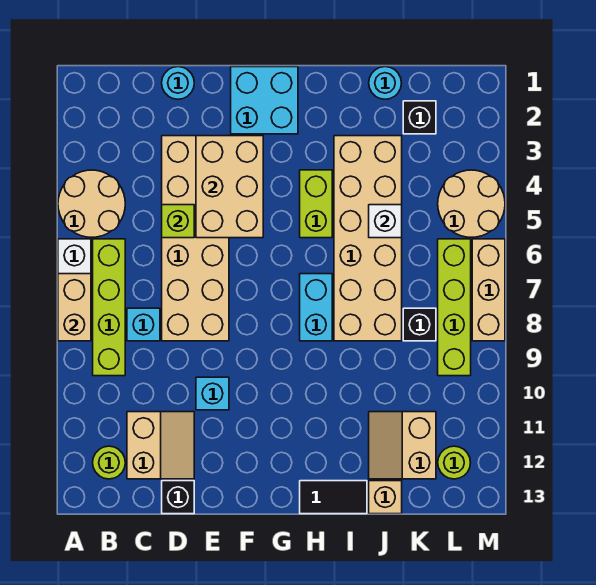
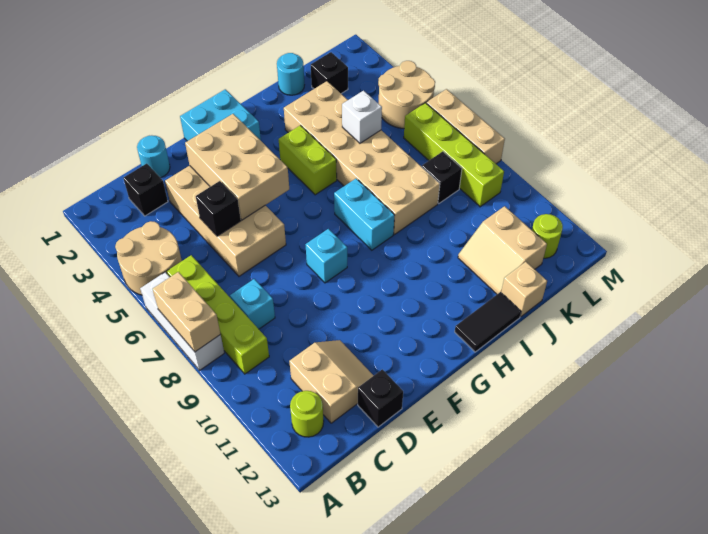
none -> black 1x1 brick [123,164,168,216]
tan 2x6 brick [162,136,229,341] -> tan 2x4 brick [165,166,286,276]
lime 1x1 brick [162,205,194,238] -> black 1x1 brick [196,181,241,236]
cyan 1x1 brick [196,377,229,410] -> cyan 1x1 brick moved to [306,229,347,283]

